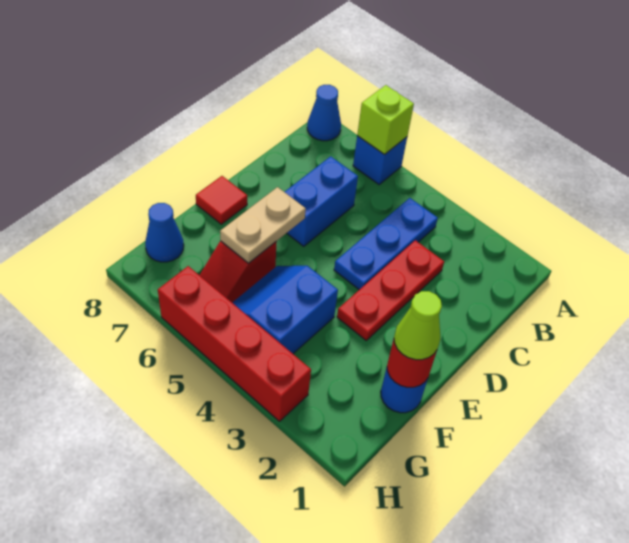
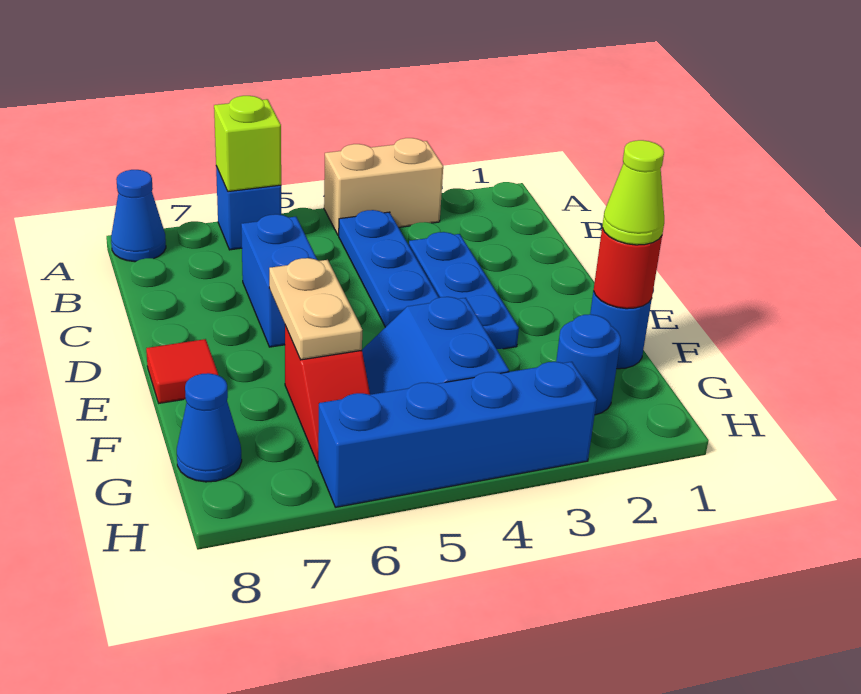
none -> tan 1x2 brick [324,138,443,235]
red 1x3 plate [337,240,444,340] -> blue 1x3 plate [409,232,519,349]
none -> blue 1x1 round brick [556,314,621,415]
red 1x4 brick [158,266,311,421] -> blue 1x4 brick [318,362,597,507]

